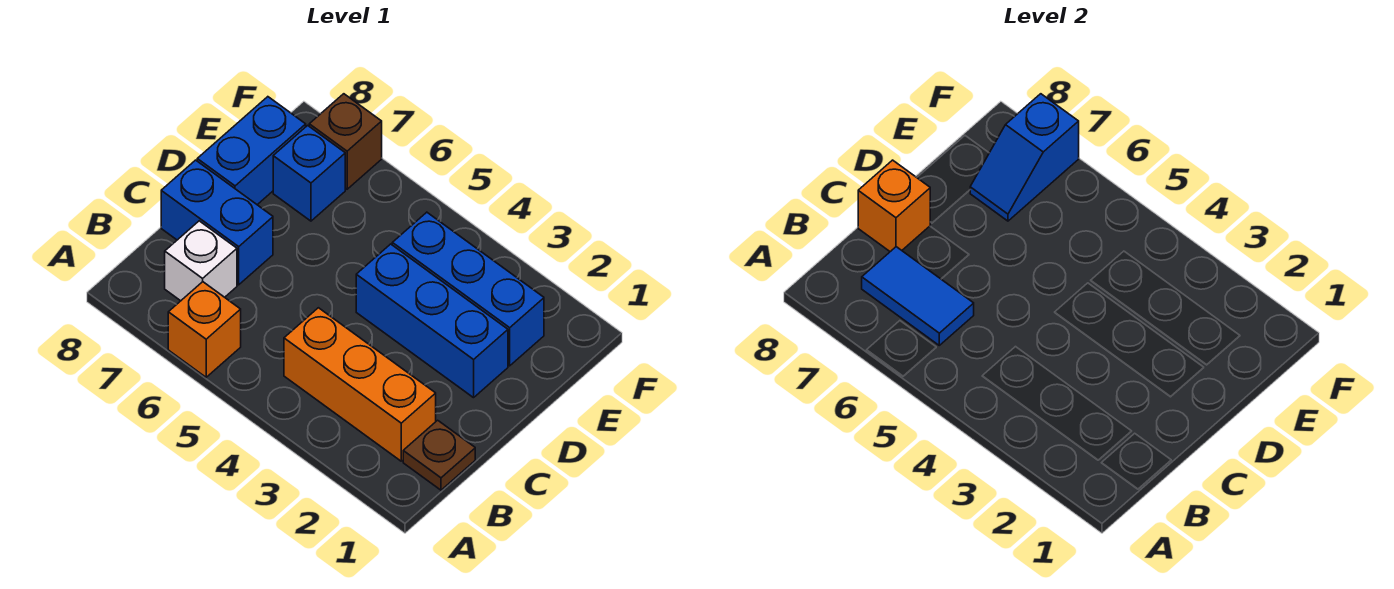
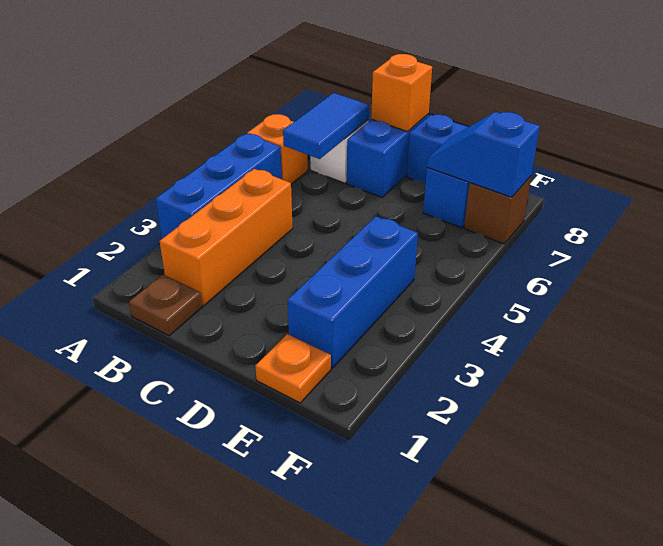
blue 1x3 brick [356,244,508,398] -> blue 1x3 brick moved to [156,134,282,239]
none -> orange 1x1 plate [255,334,331,403]

